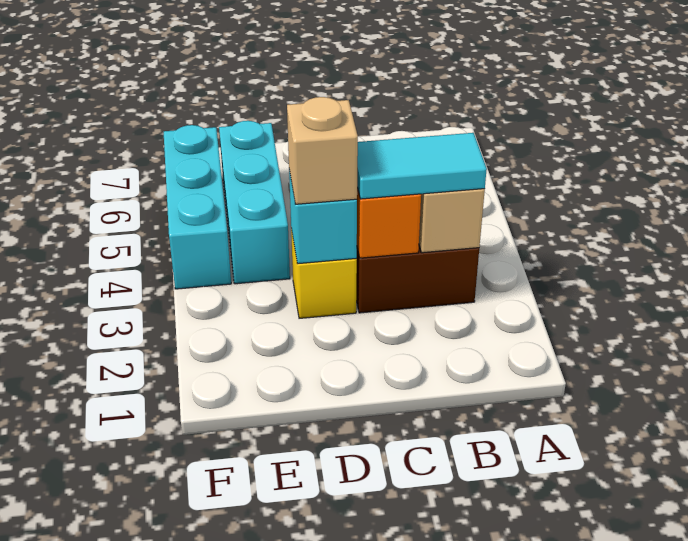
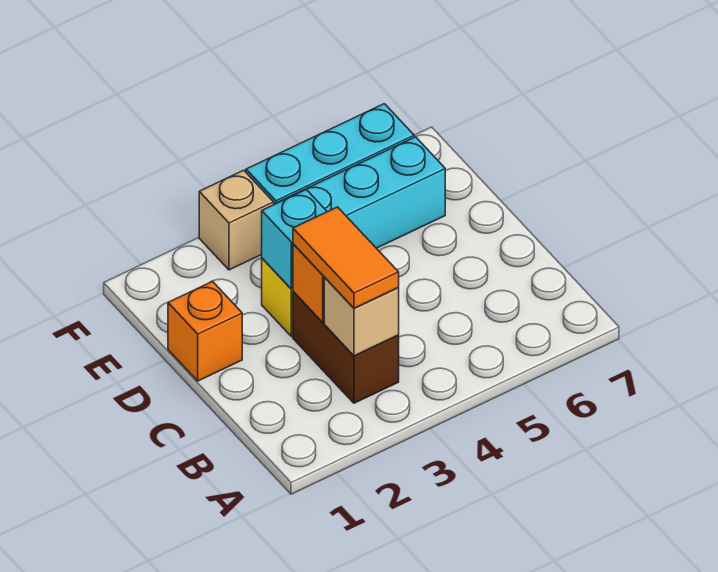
cyan 1x2 tile [357,133,487,199] -> orange 1x2 tile [293,207,399,308]
none -> orange 1x1 brick [168,282,242,381]
tan 1x1 brick [287,97,358,204] -> tan 1x1 brick moved to [199,170,274,270]

